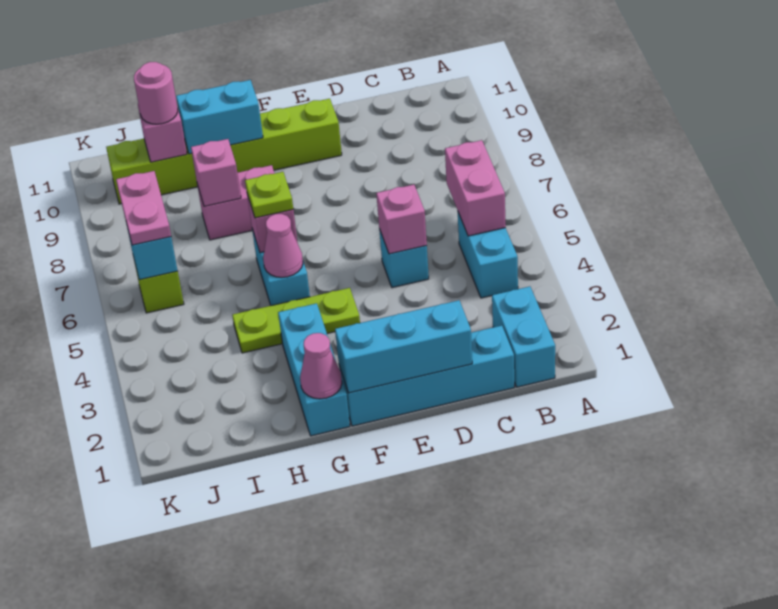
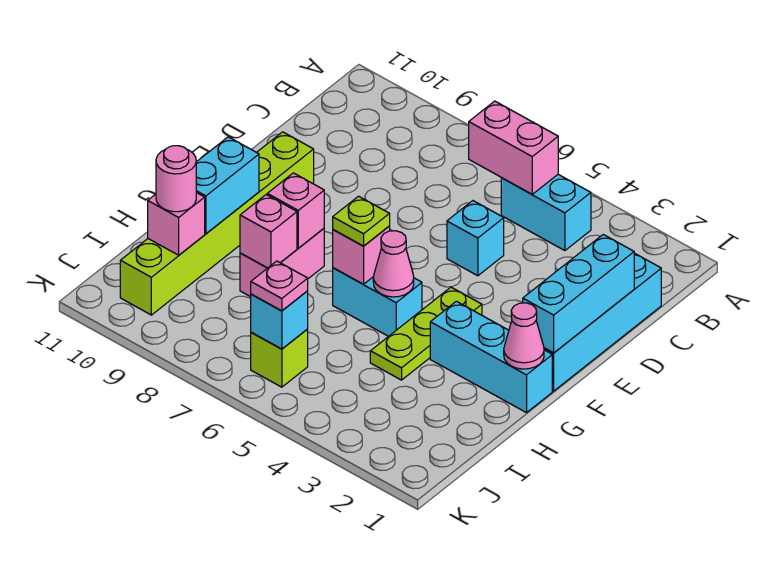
cyan 1x2 brick [492,286,555,387] -> none
pink 1x1 brick [376,185,427,254] -> pink 1x1 brick moved to [267,173,324,248]
pink 1x2 plate [116,171,171,245] -> pink 1x1 plate [251,261,308,311]

